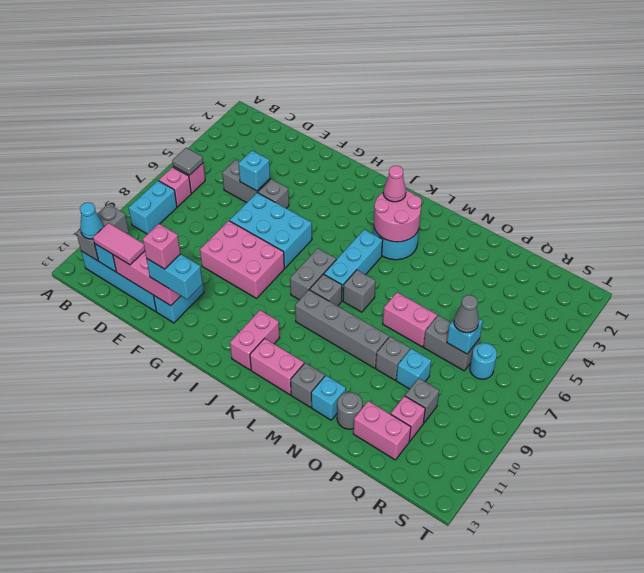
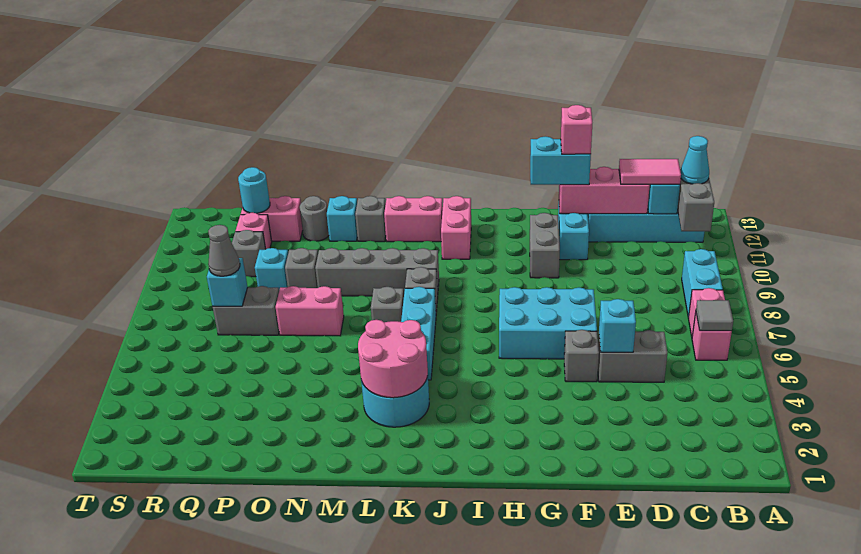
pink 2x3 brick [200,221,284,298] -> none
grey 1x2 brick [290,248,336,300] -> grey 1x2 brick moved to [530,213,560,278]
pink 1x1 cone [383,166,406,202] -> none
cyan 1x1 round brick [470,343,497,379] -> cyan 1x1 round brick moved to [238,167,270,213]

